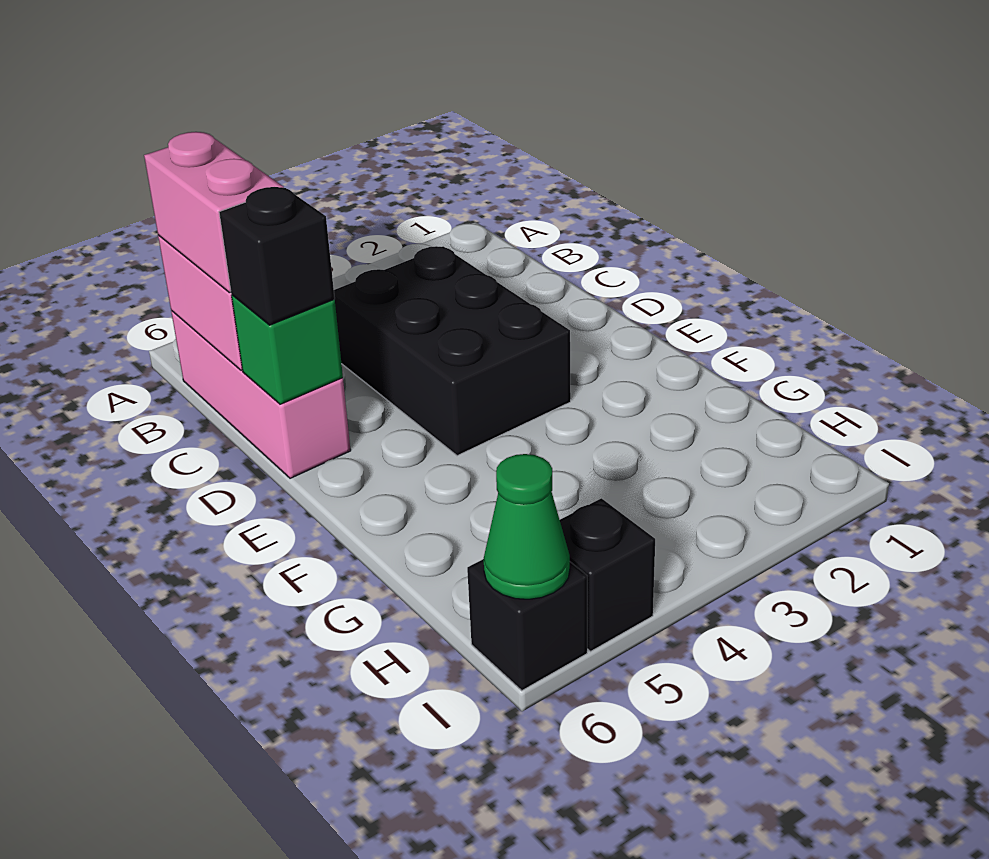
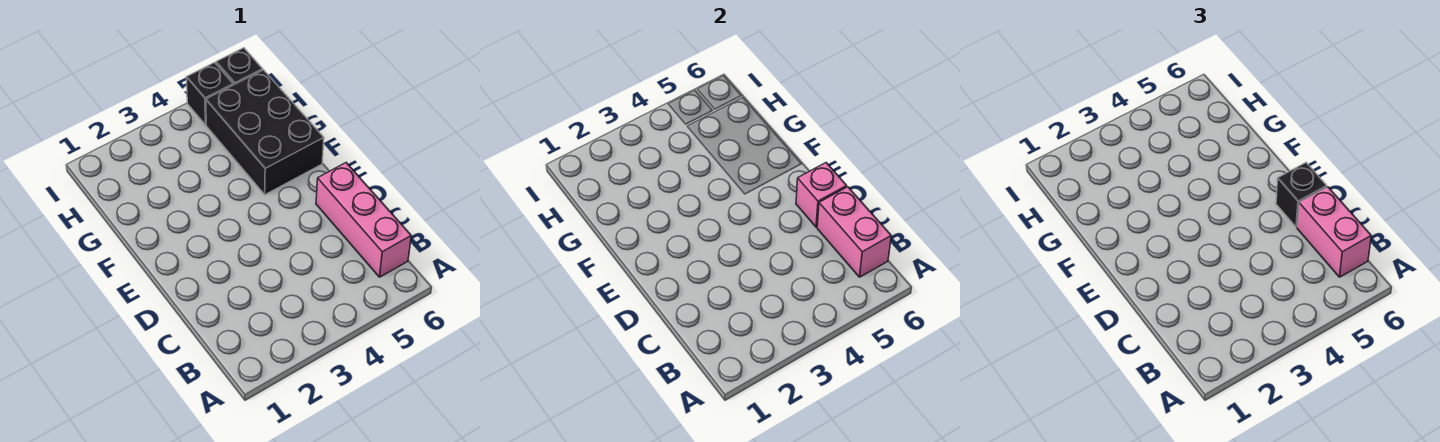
black 2x3 brick [334,246,571,456] -> black 2x3 brick moved to [206,70,324,195]
green 1x1 brick [232,295,343,404] -> pink 1x1 brick [796,163,847,227]
green 1x1 cone [484,454,570,599] -> none

